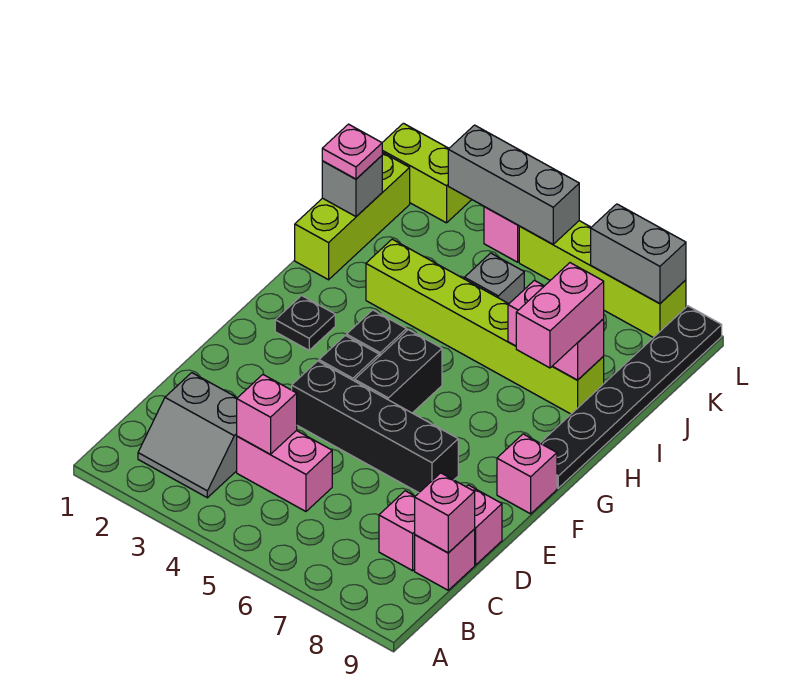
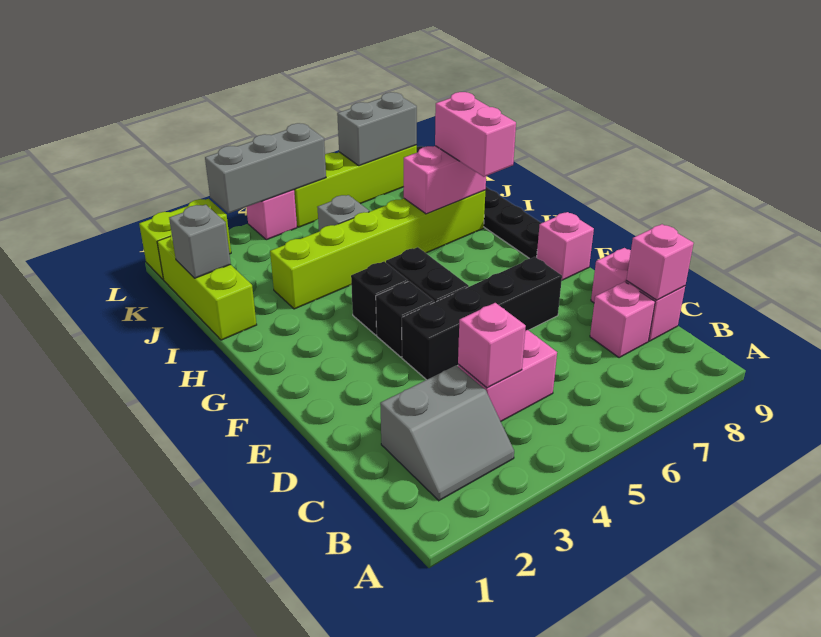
black 1x1 plate [275,296,335,350] -> none
pink 1x1 plate [322,124,382,179] -> none

